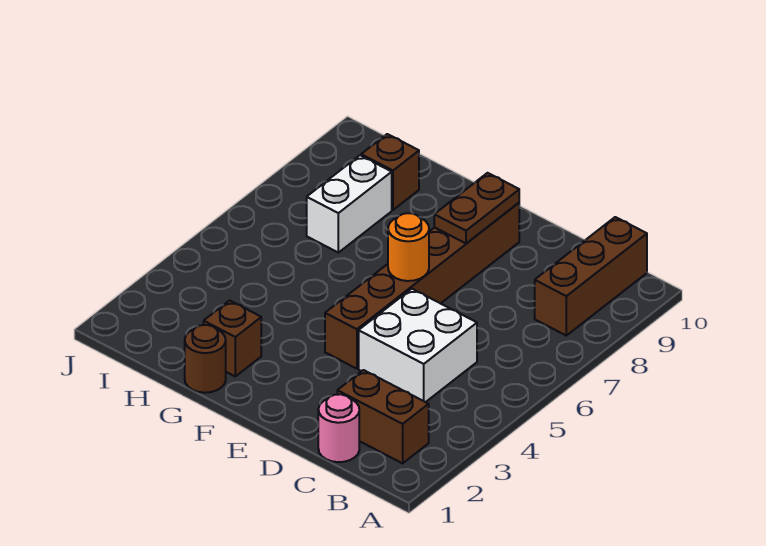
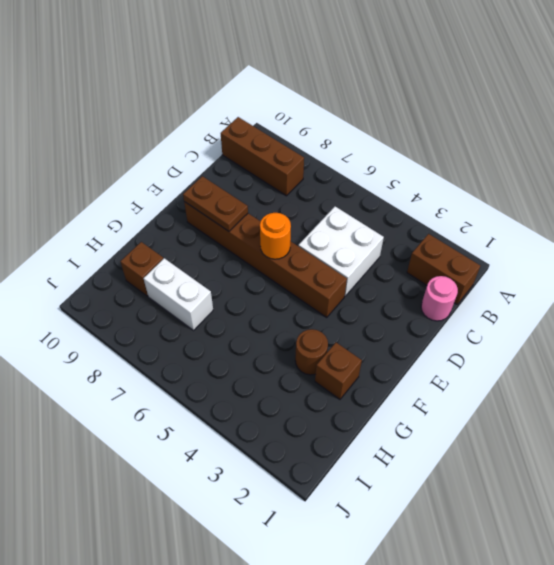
brown 1x2 brick [337,370,429,463] -> brown 1x2 brick turned to [407,234,480,305]
brown 1x1 round brick [185,325,226,393] -> brown 1x1 round brick moved to [295,329,328,375]

